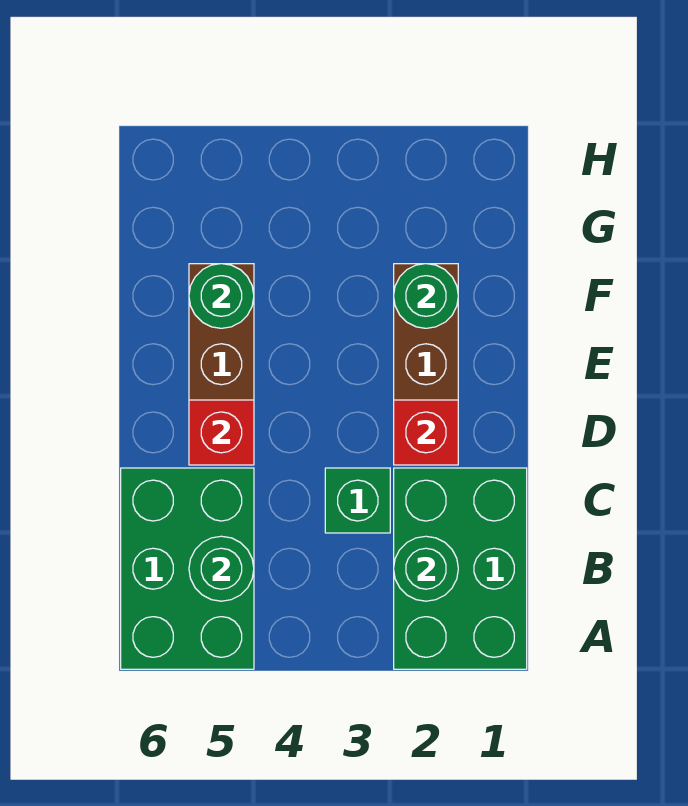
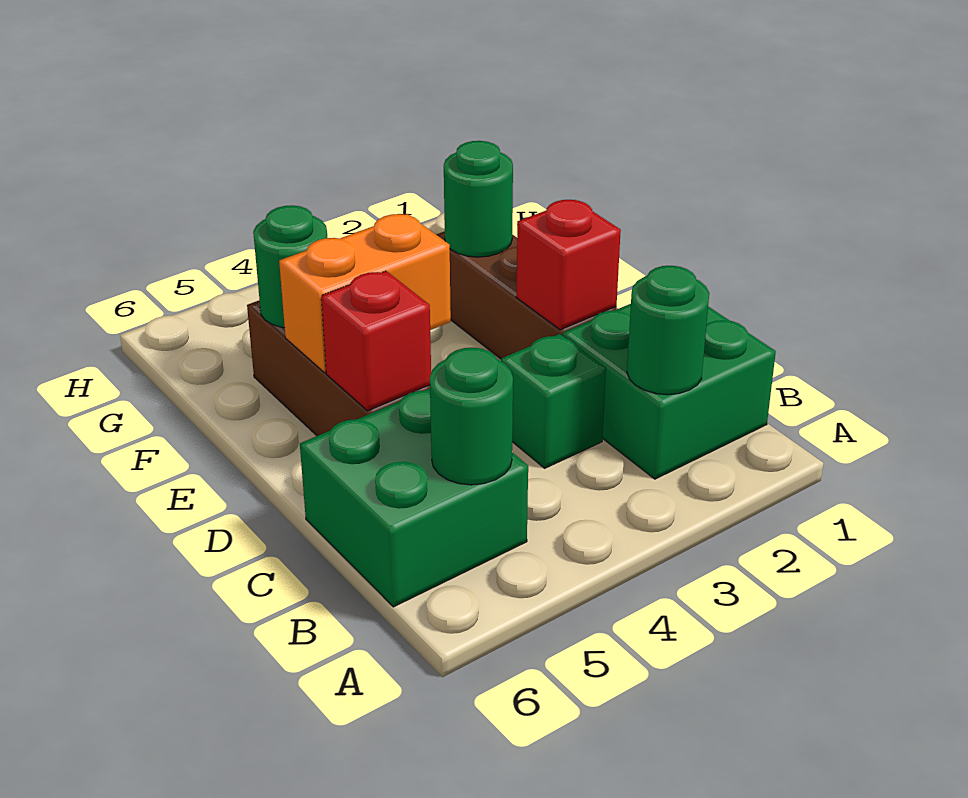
green 2x3 brick [394,468,527,669] -> green 2x2 brick [562,304,776,479]
green 2x3 brick [121,468,254,669] -> green 2x2 brick [300,389,528,607]
none -> orange 1x2 brick [279,214,451,373]

